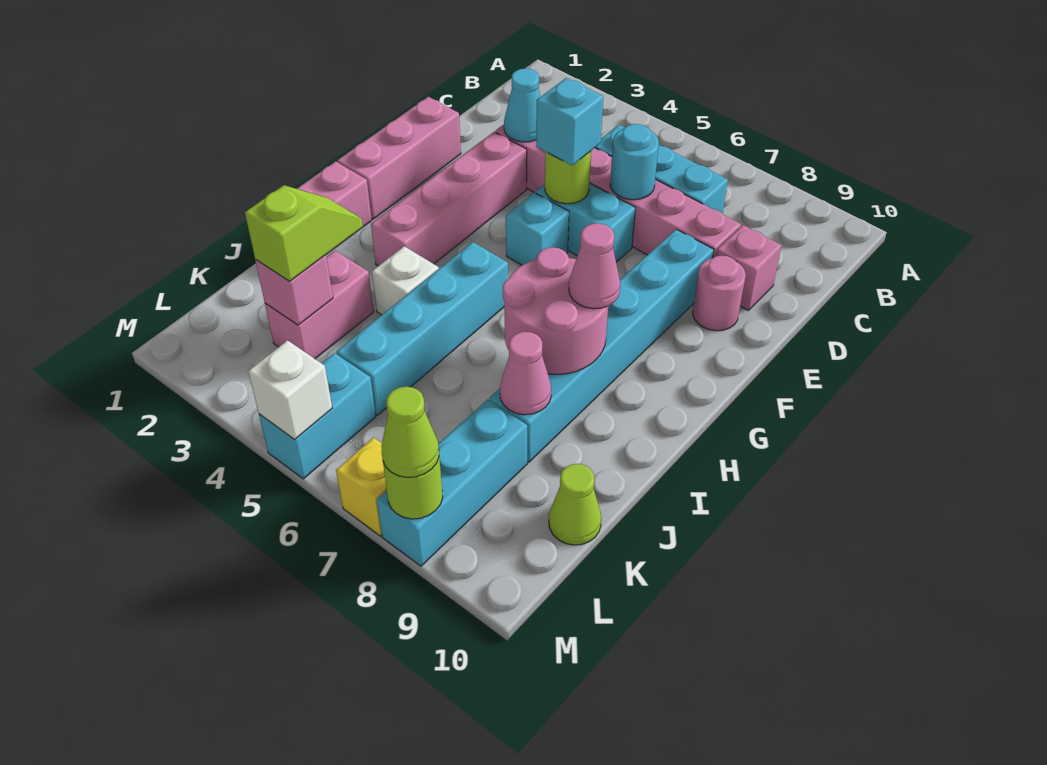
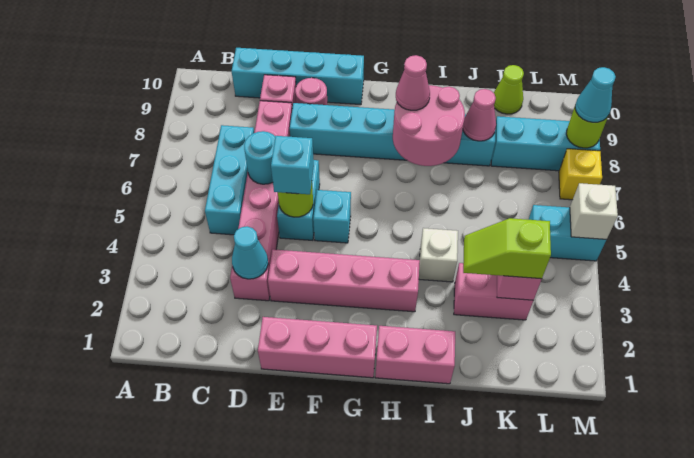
cyan 1x4 brick [337,242,508,415] -> cyan 1x4 brick moved to [231,48,364,105]
lime 1x1 cone [382,387,439,477] -> cyan 1x1 cone [575,67,616,122]

